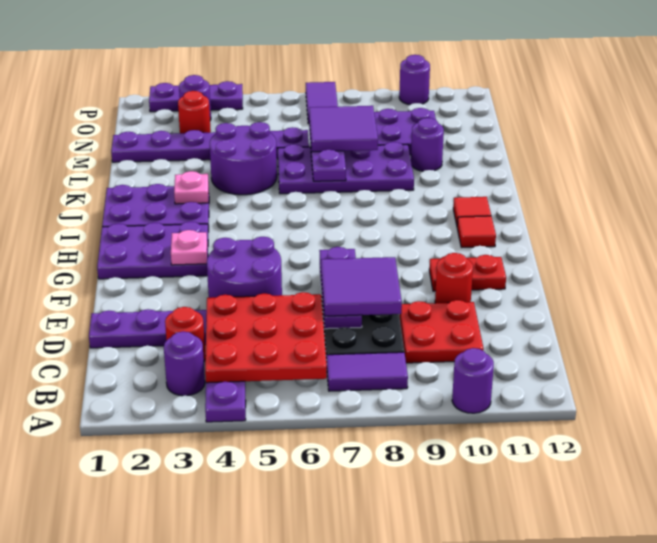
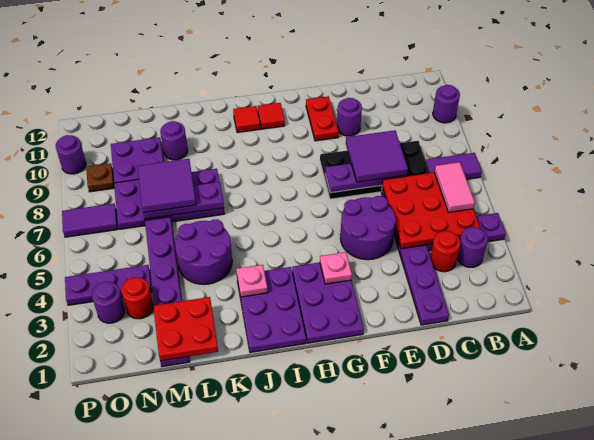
none -> pink 1x2 tile [434,162,475,212]
purple 1x2 tile [327,352,408,391] -> purple 1x2 tile turned to [426,153,482,179]
red 2x2 plate [399,300,484,363] -> red 2x2 plate moved to [153,297,218,361]
red 1x1 round brick [435,253,473,303] -> purple 1x1 round brick [337,98,362,136]
purple 2x4 plate [278,142,414,194] -> purple 2x4 plate turned to [114,169,224,229]
none -> brown 1x1 plate [86,163,114,192]
purple 1x3 plate [149,81,243,112] -> purple 1x3 plate turned to [65,265,152,305]

